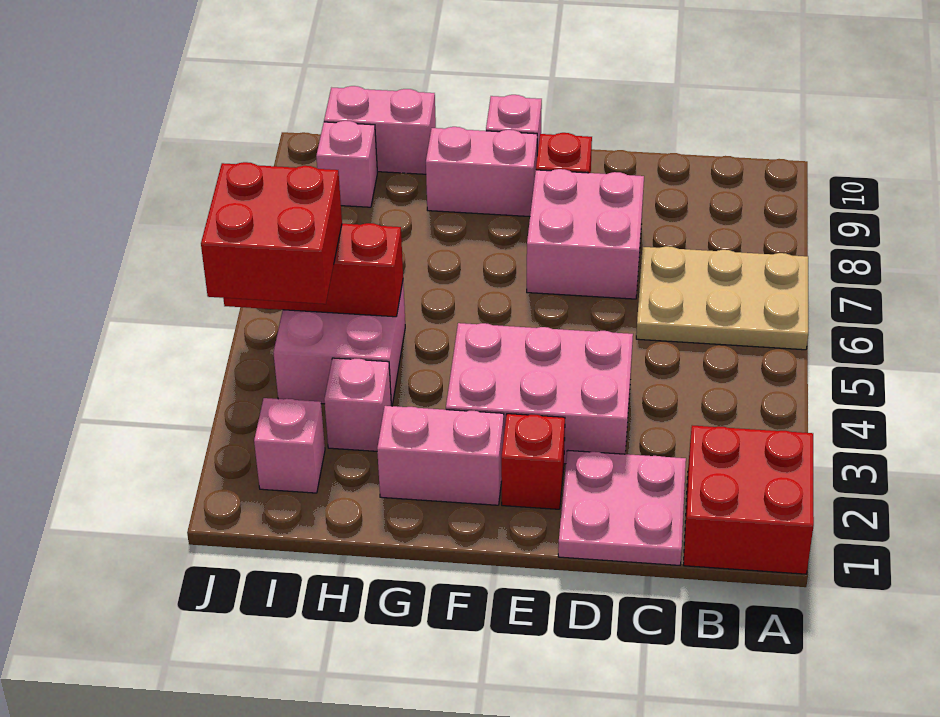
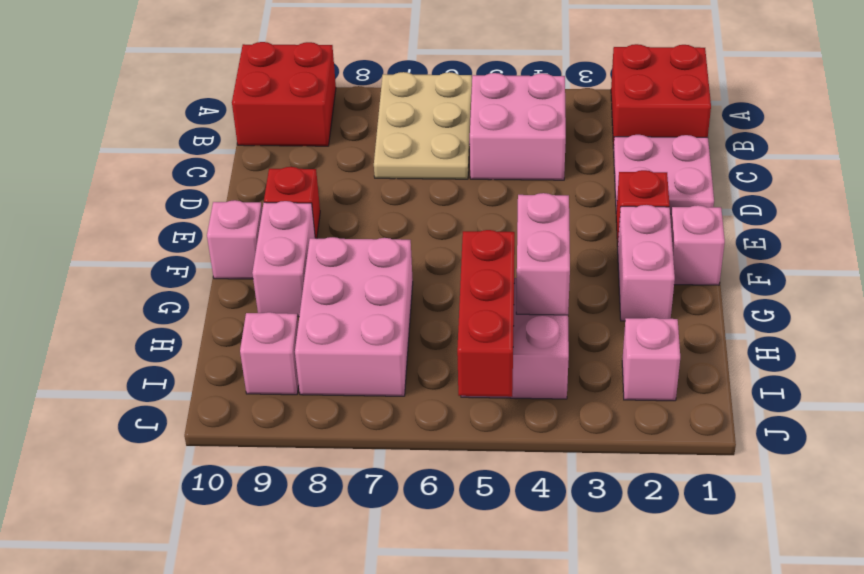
pink 2x3 brick [446,323,633,464] -> pink 2x3 brick moved to [295,237,413,396]
pink 2x2 brick [527,169,644,299] -> pink 2x2 brick moved to [470,73,566,180]
pink 1x1 brick [324,358,391,451] -> pink 1x1 brick moved to [671,205,725,285]
pink 1x2 brick [324,86,436,174] -> pink 1x2 brick moved to [516,193,570,315]
red 2x2 brick [201,162,342,304] -> red 2x2 brick moved to [232,42,336,146]

